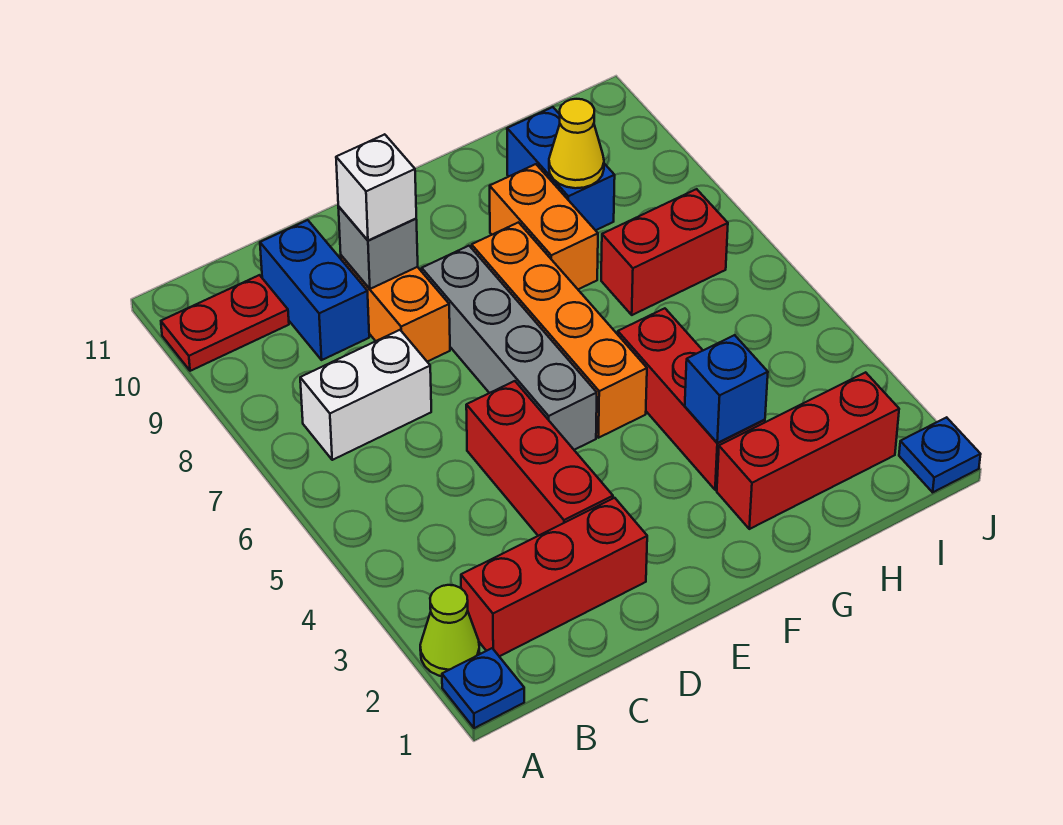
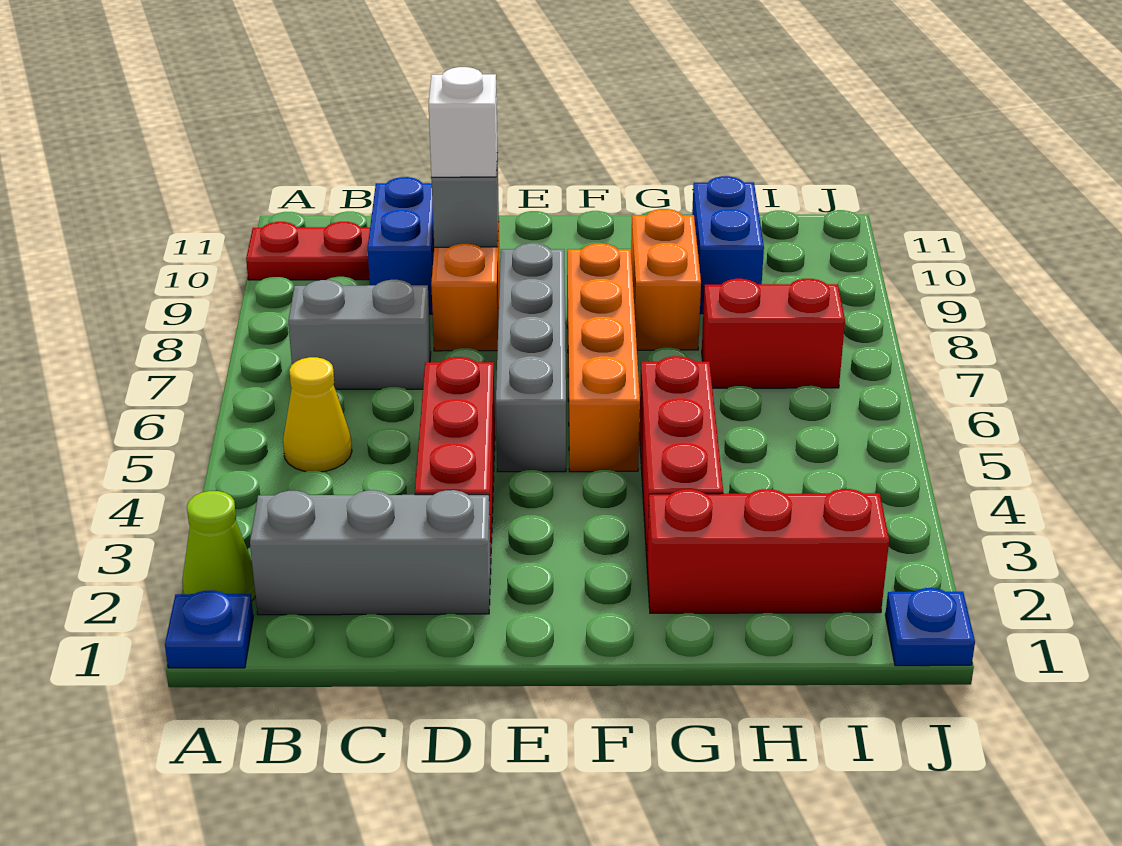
red 1x3 brick [461,498,647,656] -> grey 1x3 brick [250,490,491,615]
white 1x2 brick [300,330,431,460] -> grey 1x2 brick [288,280,431,389]
blue 1x1 brick [685,335,768,443] -> none
yellow 1x1 cone [549,99,604,188] -> yellow 1x1 cone moved to [283,357,352,472]

